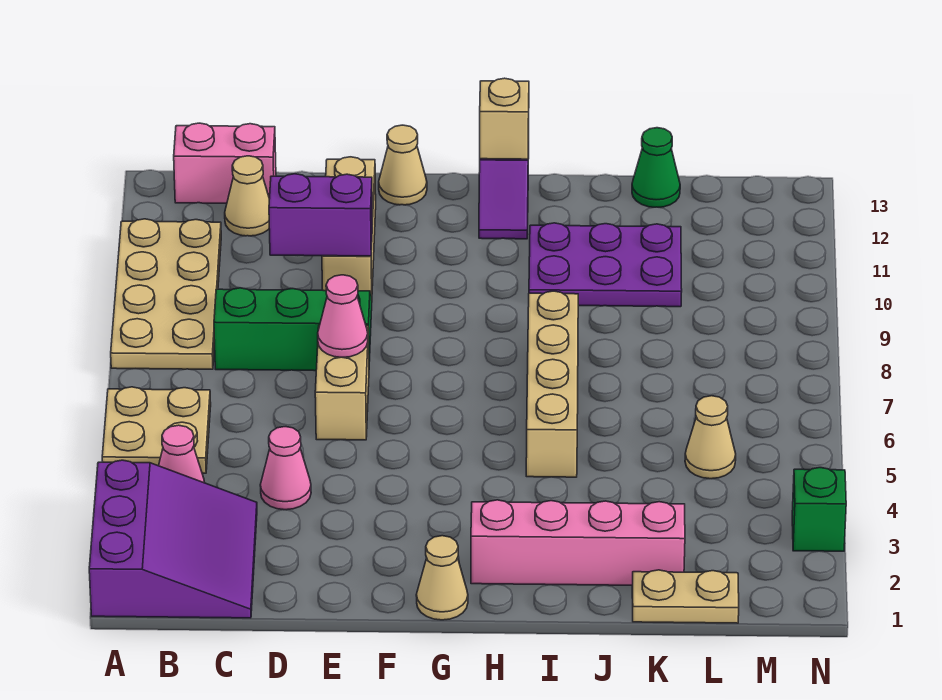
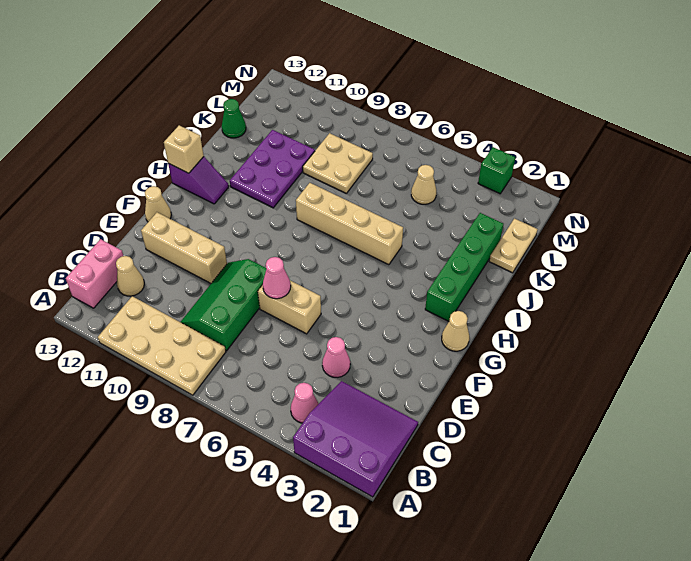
tan 2x2 plate [102,387,211,473] -> tan 2x2 plate moved to [303,133,373,194]
purple 1x2 brick [269,174,373,256] -> none
pink 1x4 brick [471,500,685,585] -> green 1x4 brick [425,213,503,321]

